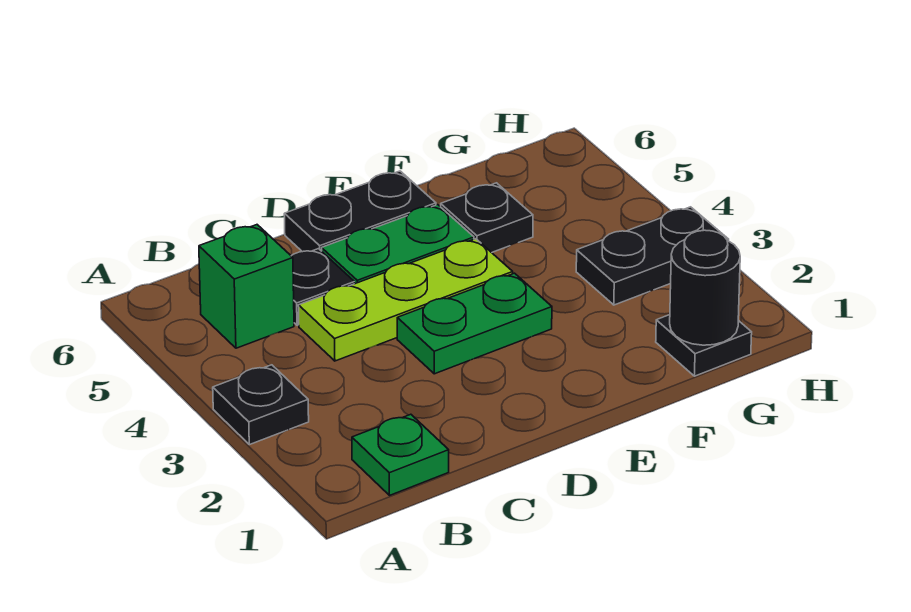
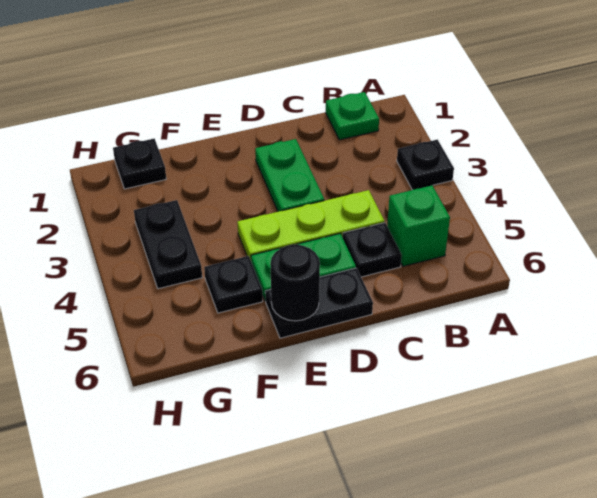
green 1x2 plate [397,273,552,374] -> green 1x2 plate turned to [255,139,324,212]
black 1x1 round brick [670,230,740,345] -> black 1x1 round brick moved to [270,244,320,321]
black 1x2 plate [576,207,729,305] -> black 1x2 plate turned to [134,200,202,289]

